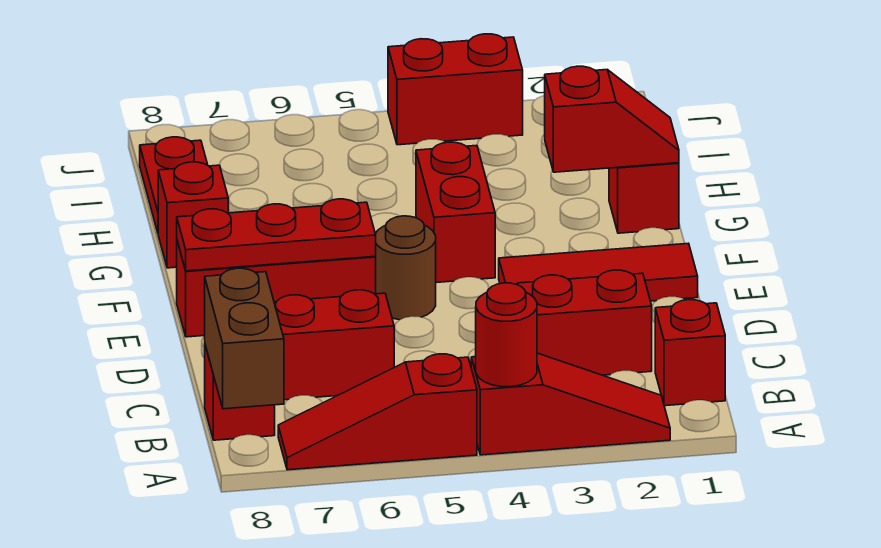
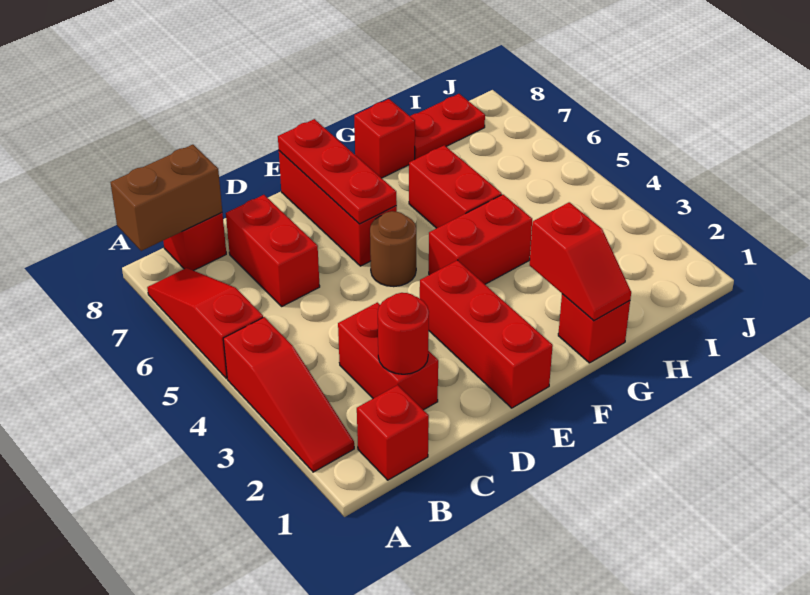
red 1x1 round brick [476,283,537,387] -> red 1x1 round brick moved to [378,293,429,374]
red 1x3 tile [499,243,698,301] -> red 1x3 brick [420,260,553,408]
red 1x2 brick [388,34,523,145] -> red 1x2 brick moved to [409,145,502,228]

